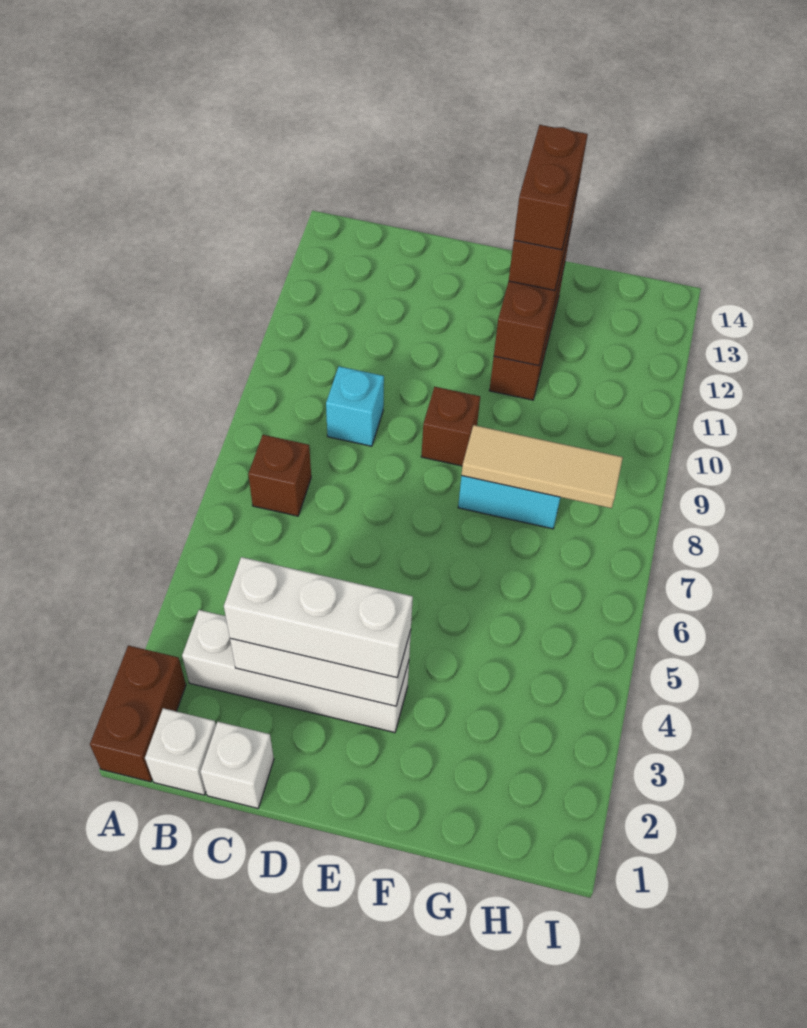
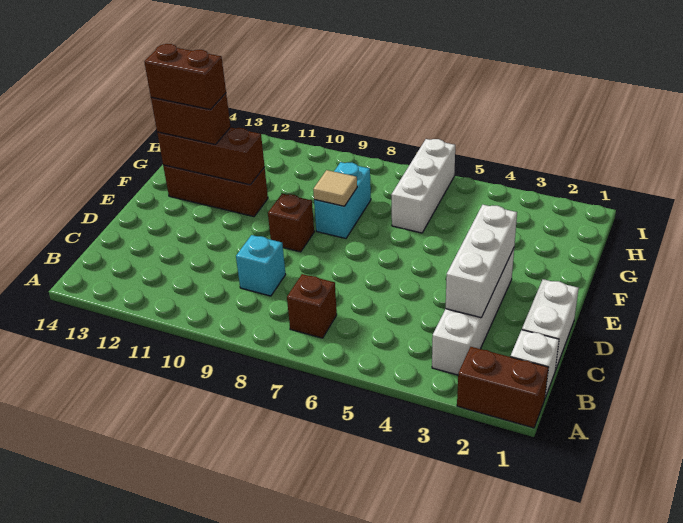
white 1x1 brick [201,722,274,808] -> white 1x2 brick [522,279,579,370]
white 1x3 brick [224,557,413,678] -> white 1x3 brick moved to [391,139,455,233]
tan 1x3 tile [461,425,623,508] -> tan 1x1 tile [313,170,357,206]

